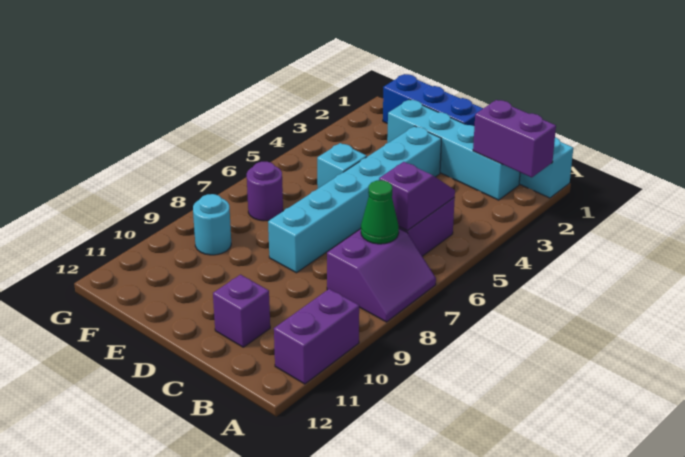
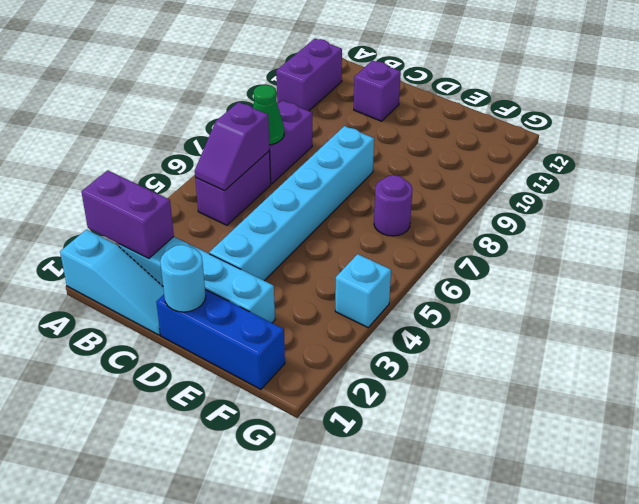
cyan 1x1 brick [317,143,367,188] -> cyan 1x1 brick moved to [335,254,391,327]
cyan 1x1 round brick [193,194,231,255] -> cyan 1x1 round brick moved to [160,245,206,312]

